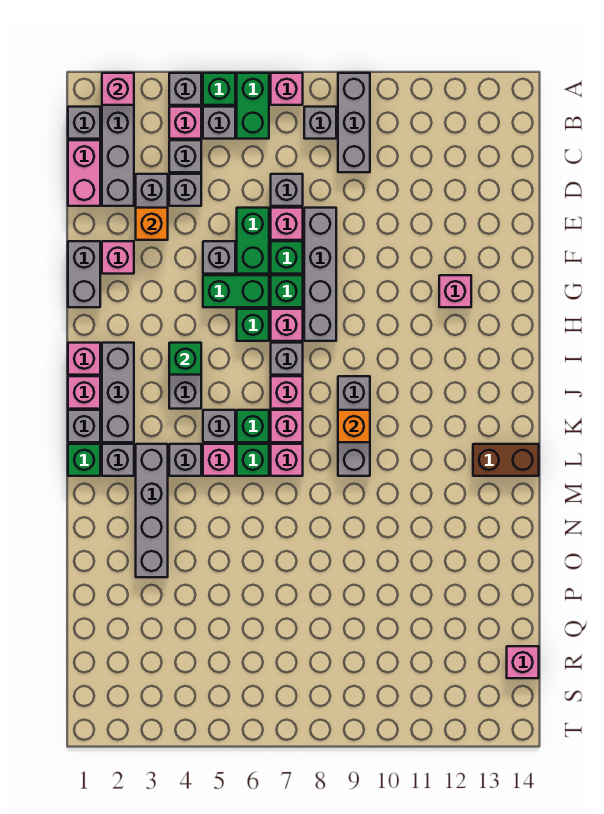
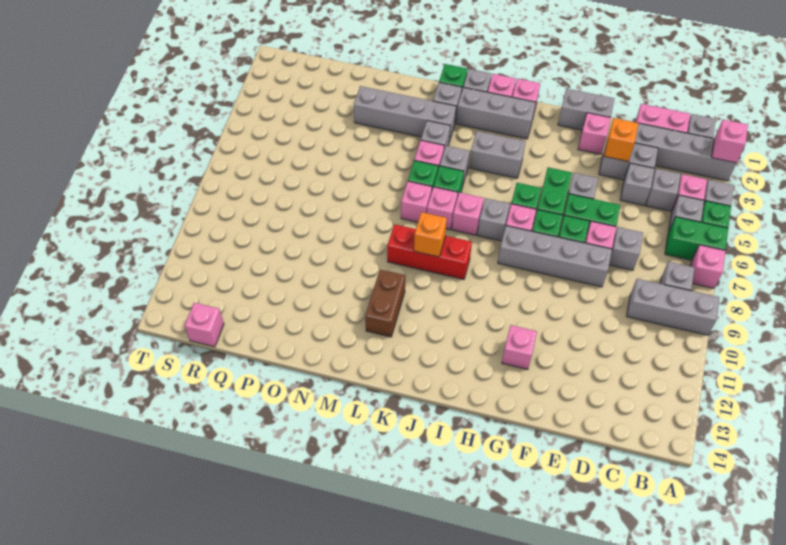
green 1x1 brick [169,343,201,375] -> none
grey 1x3 brick [338,376,370,476] -> red 1x3 brick [387,224,472,279]
brown 1x2 brick [473,444,539,476] -> brown 1x2 brick moved to [365,269,405,337]

